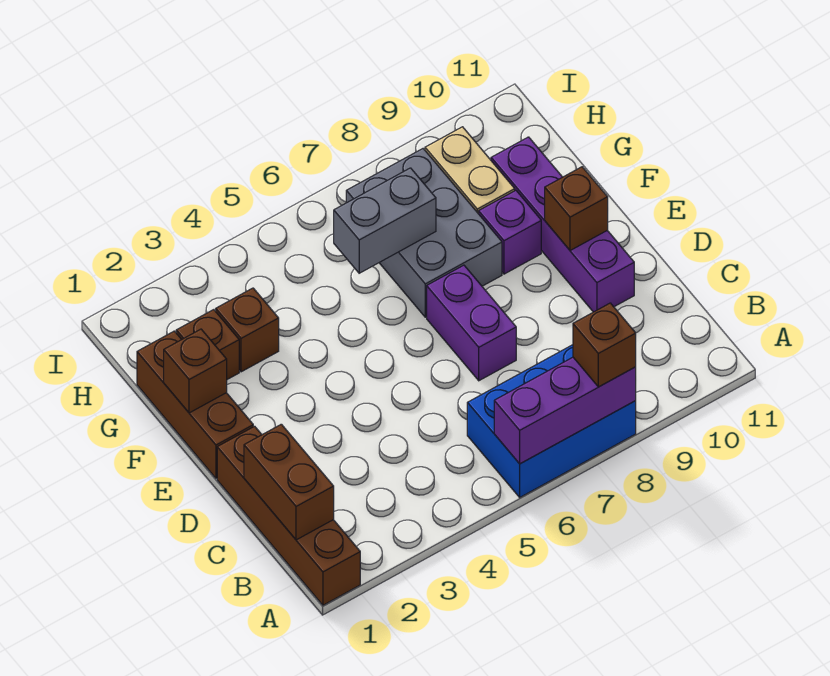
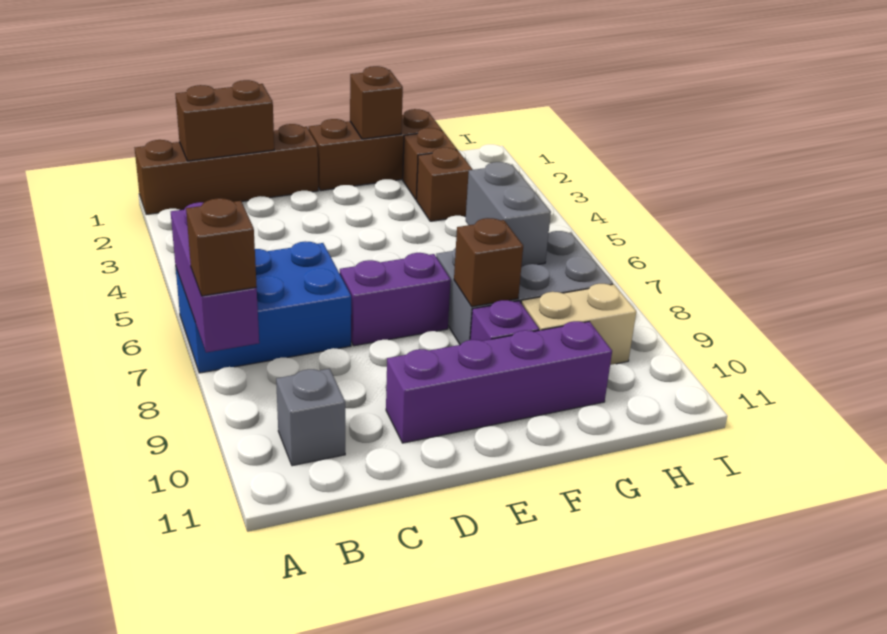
blue 2x3 brick [467,345,636,497] -> blue 2x3 brick turned to [175,241,351,373]
none -> grey 1x1 brick [276,369,345,466]
brown 1x1 brick [545,167,608,251] -> brown 1x1 brick moved to [454,218,523,307]

